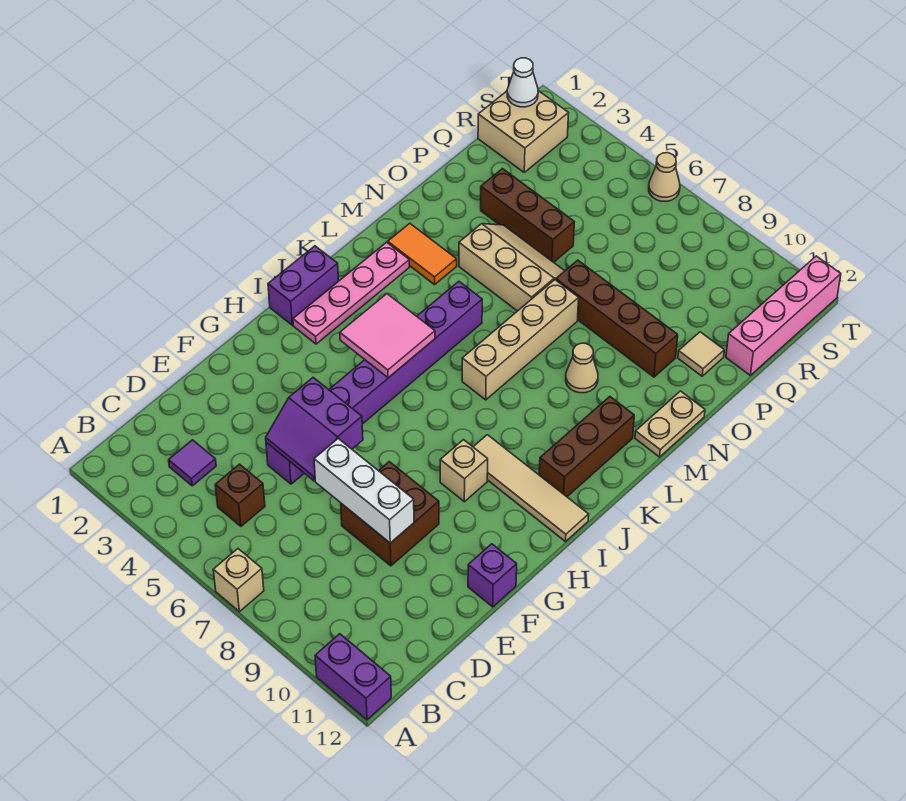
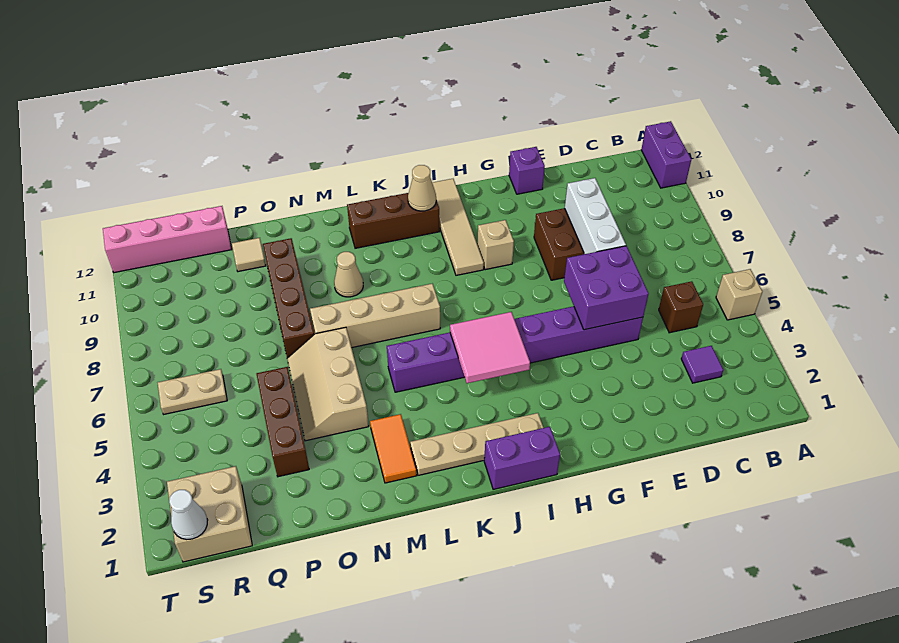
tan 1x1 brick [213,549,264,612] -> tan 1x1 brick moved to [716,269,762,320]
purple 2x2 slope [266,378,363,481] -> purple 2x2 brick [564,246,649,330]
pink 1x4 plate [293,242,409,344] -> tan 1x4 plate [410,413,543,475]
tan 1x2 plate [635,391,705,457] -> tan 1x2 plate moved to [158,369,227,414]
tan 1x1 cone [649,153,680,201] -> tan 1x1 cone moved to [408,165,436,211]

